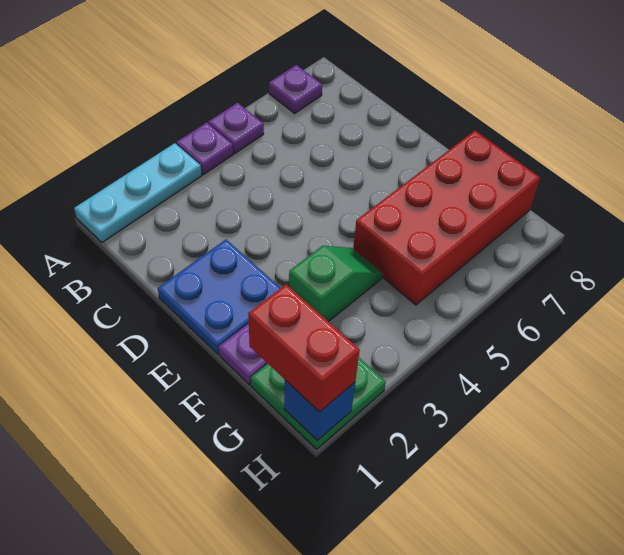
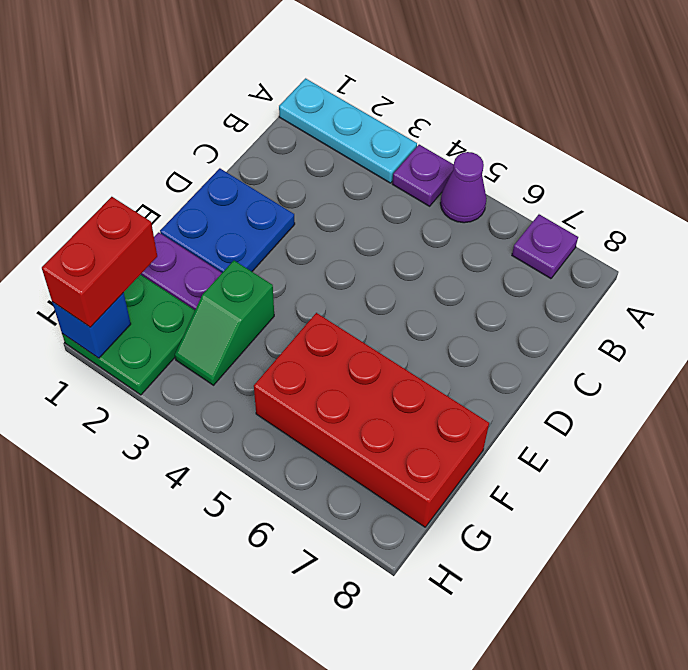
purple 1x1 plate [208,103,264,153] -> purple 1x1 cone [440,152,487,223]
green 1x2 slope [289,246,382,322] -> green 1x2 slope turned to [175,261,274,385]

